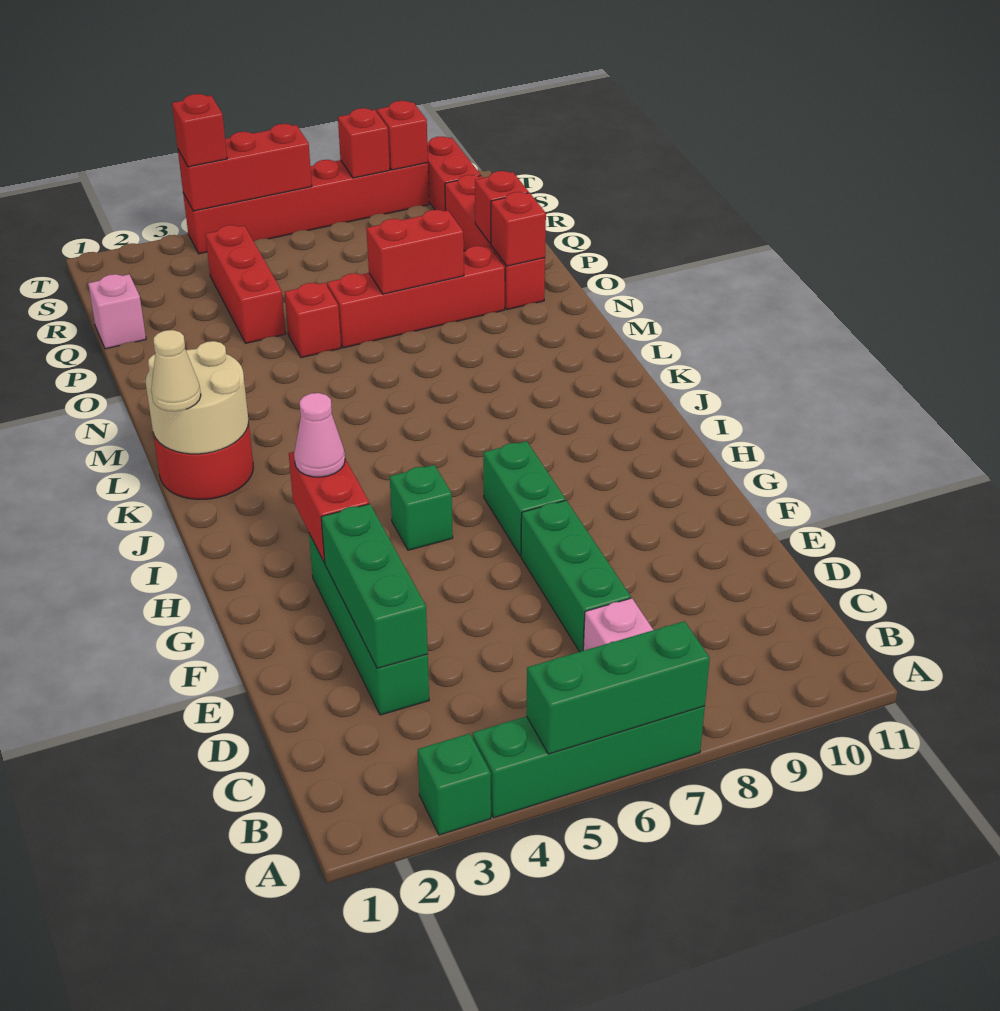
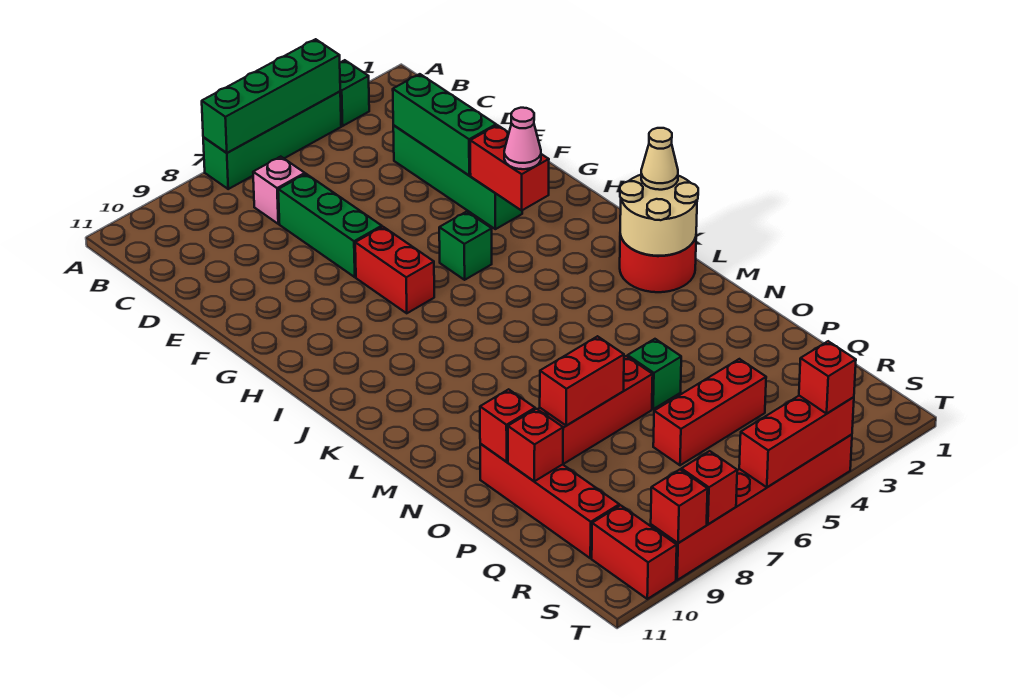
green 1x3 brick [526,621,710,754] -> green 1x4 brick [202,39,340,153]
green 1x2 brick [483,441,566,556] -> red 1x2 brick [355,227,434,313]
red 1x1 brick [285,283,341,358] -> green 1x1 brick [628,339,681,409]
red 1x3 brick [205,225,286,343] -> red 1x3 brick turned to [653,359,766,465]
pink 1x1 brick [88,274,146,349] -> none

